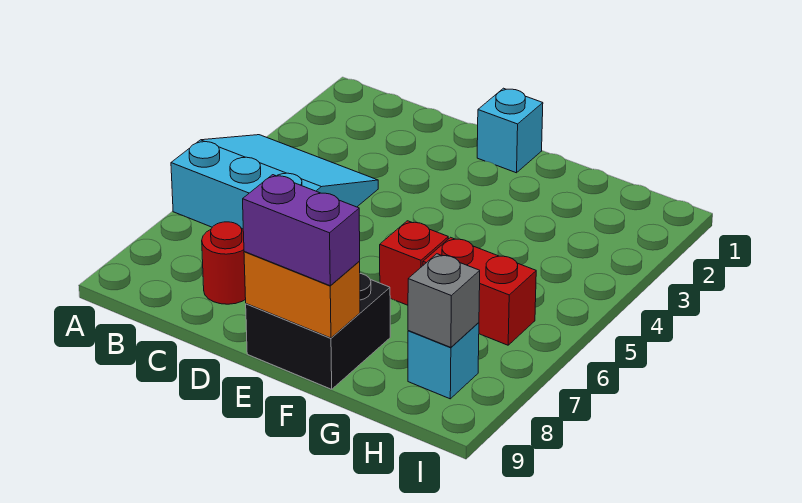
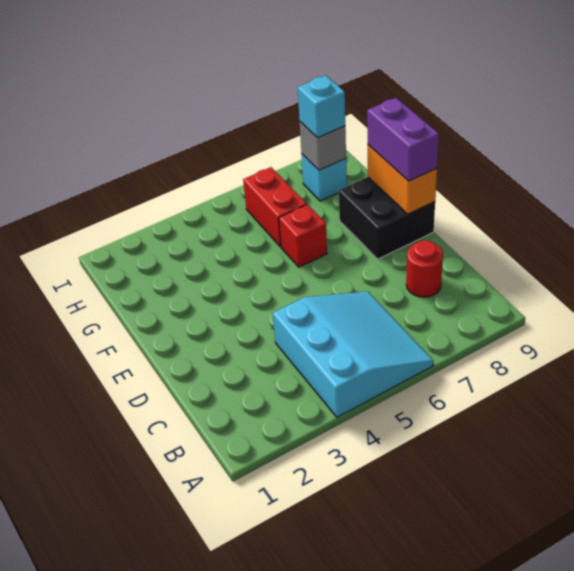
cyan 3x3 slope [171,135,378,229] -> cyan 3x3 slope turned to [273,292,433,417]
cyan 1x1 brick [477,88,543,173] -> cyan 1x1 brick moved to [298,76,345,138]

